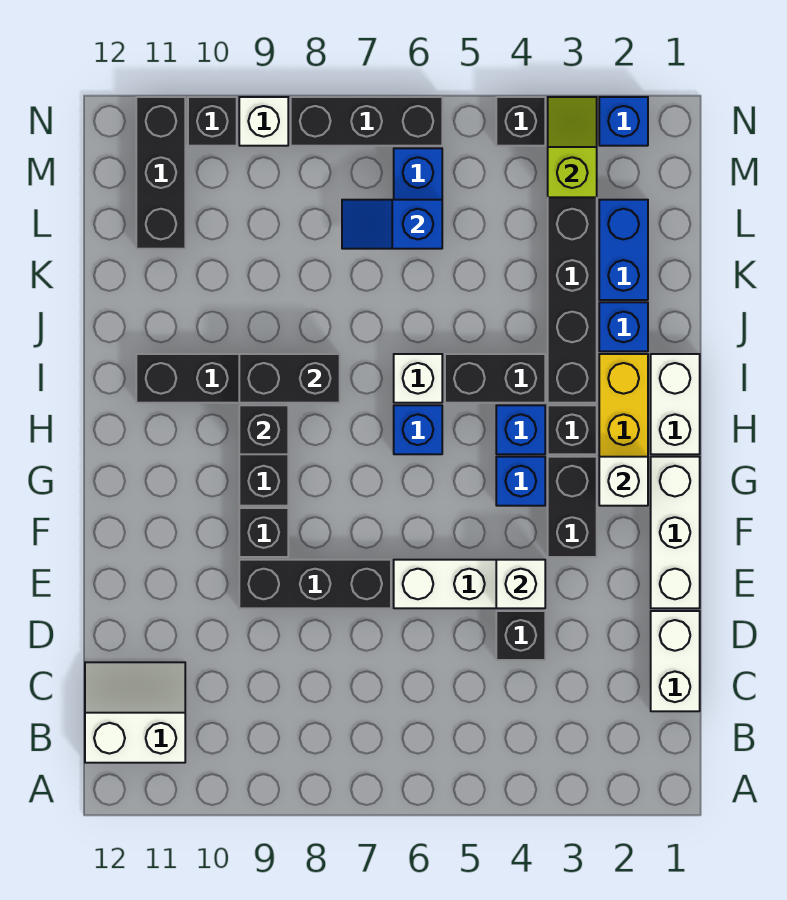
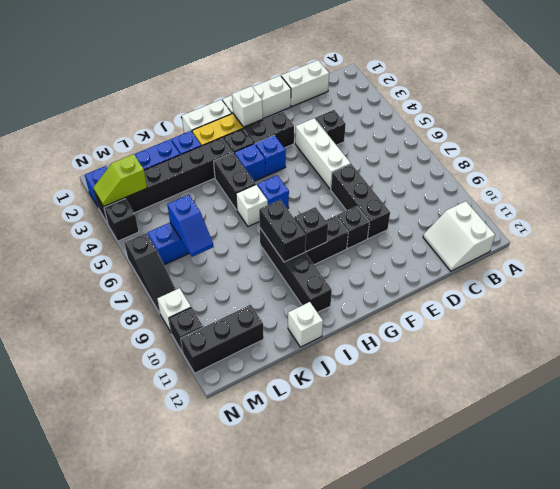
white 1x1 brick [496,560,545,608] -> white 1x1 brick moved to [288,302,323,347]
black 1x3 brick [291,97,442,146] -> black 1x3 slope [125,233,176,313]

